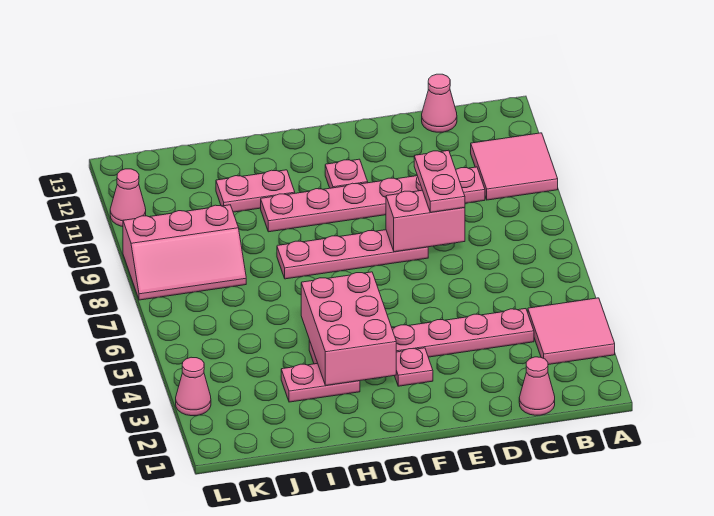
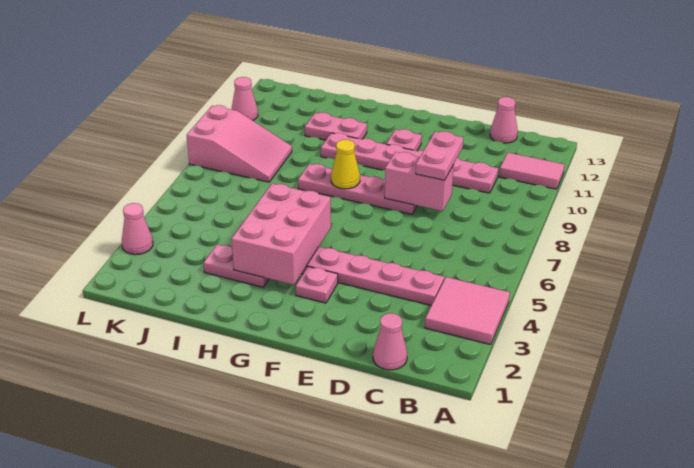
pink 2x2 tile [471,133,558,200] -> pink 1x2 tile [499,153,564,189]
none -> yellow 1x1 cone [331,140,360,189]
pink 2x3 slope [123,205,246,300] -> pink 2x3 slope turned to [187,105,292,182]

